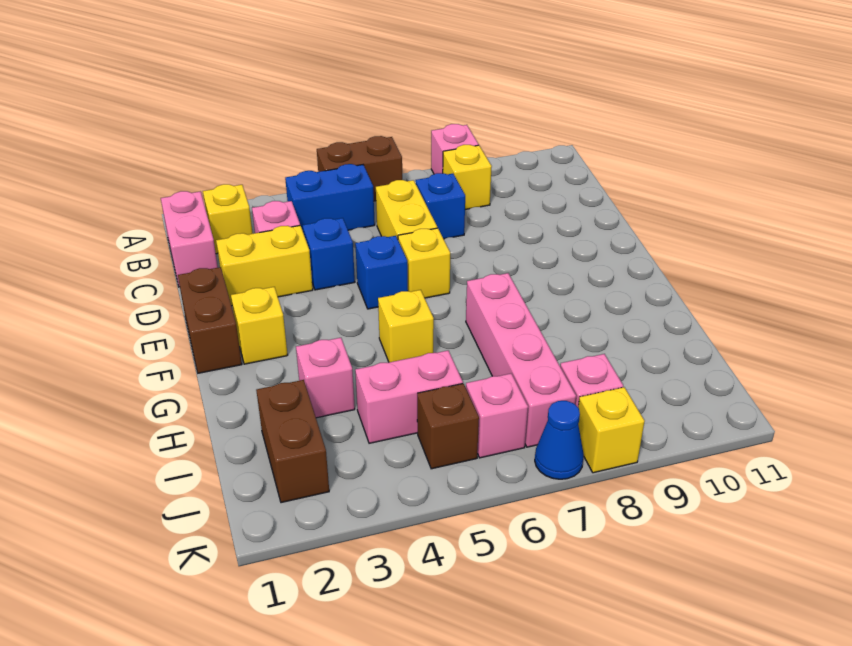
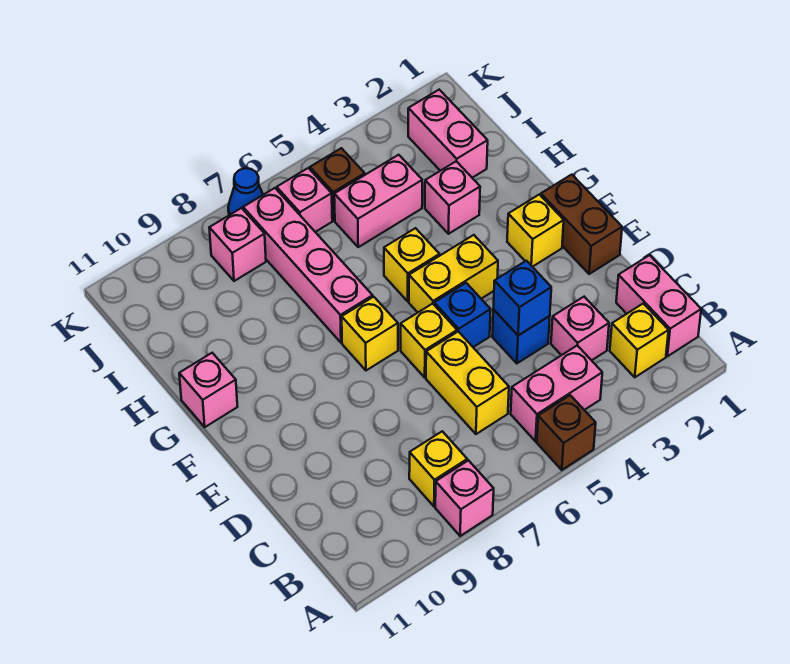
brown 1x2 brick [317,136,402,201] -> brown 1x1 brick [537,395,596,470]
blue 1x2 brick [285,164,375,231] -> pink 1x2 brick [511,346,602,441]
blue 1x1 brick [416,173,465,239] -> blue 1x1 brick moved to [493,261,551,336]
yellow 1x2 brick [216,225,313,306] -> yellow 1x2 brick moved to [409,235,498,312]
none -> pink 1x1 brick [179,353,237,427]
brown 1x2 brick [256,380,329,503] -> pink 1x2 brick [408,90,488,178]
yellow 1x1 brick [578,387,645,473] -> yellow 1x1 brick moved to [342,297,398,370]

